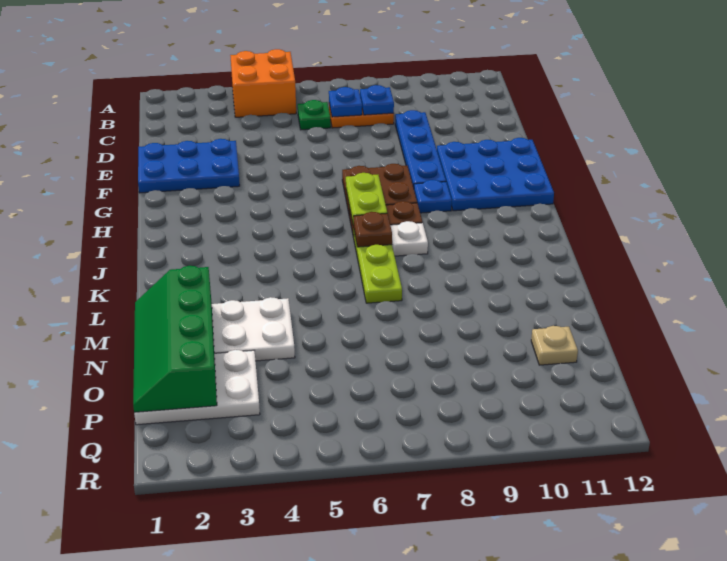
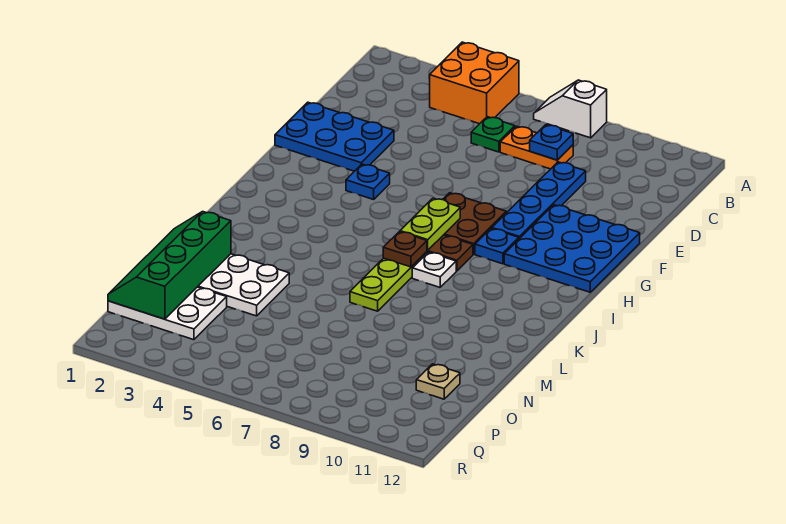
none -> white 1x2 slope [534,80,607,138]
blue 1x1 plate [329,87,362,117] -> blue 1x1 plate moved to [346,164,390,199]

